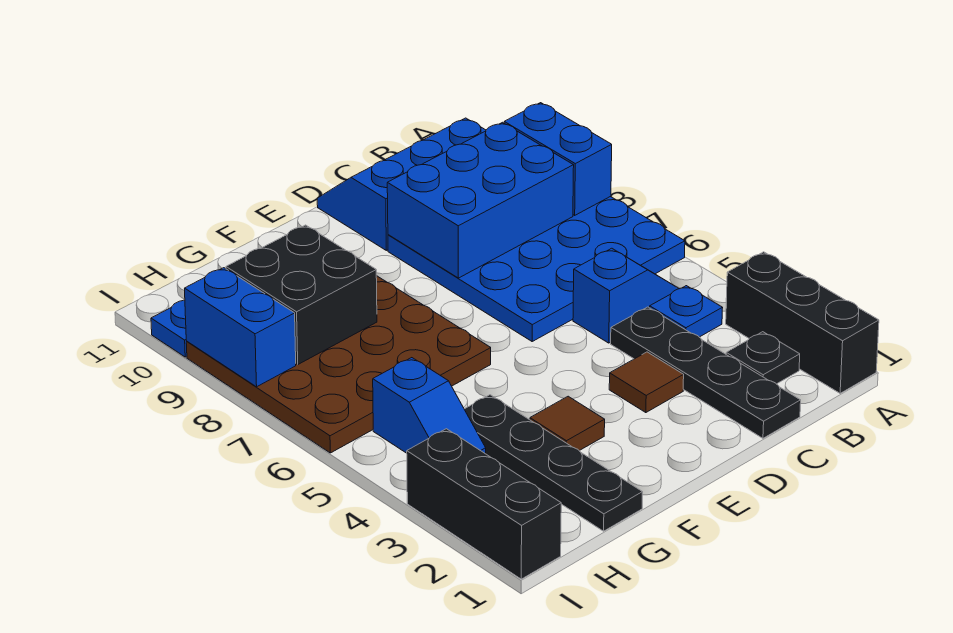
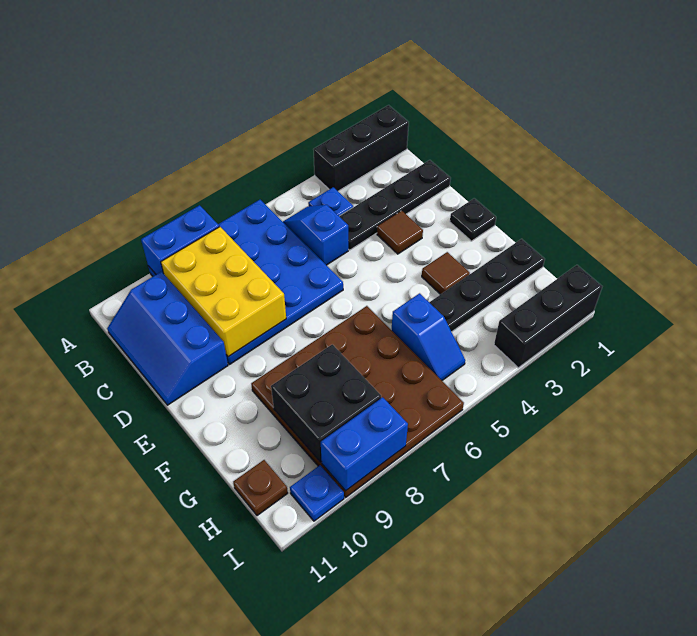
black 1x1 plate [726,332,800,384] -> black 1x1 plate moved to [450,198,496,241]
blue 2x3 brick [387,122,574,278] -> yellow 2x3 brick [161,227,286,357]
blue 1x2 slope [373,358,486,454] -> blue 1x2 slope turned to [392,293,465,380]
none -> brown 1x1 plate [233,460,288,516]

